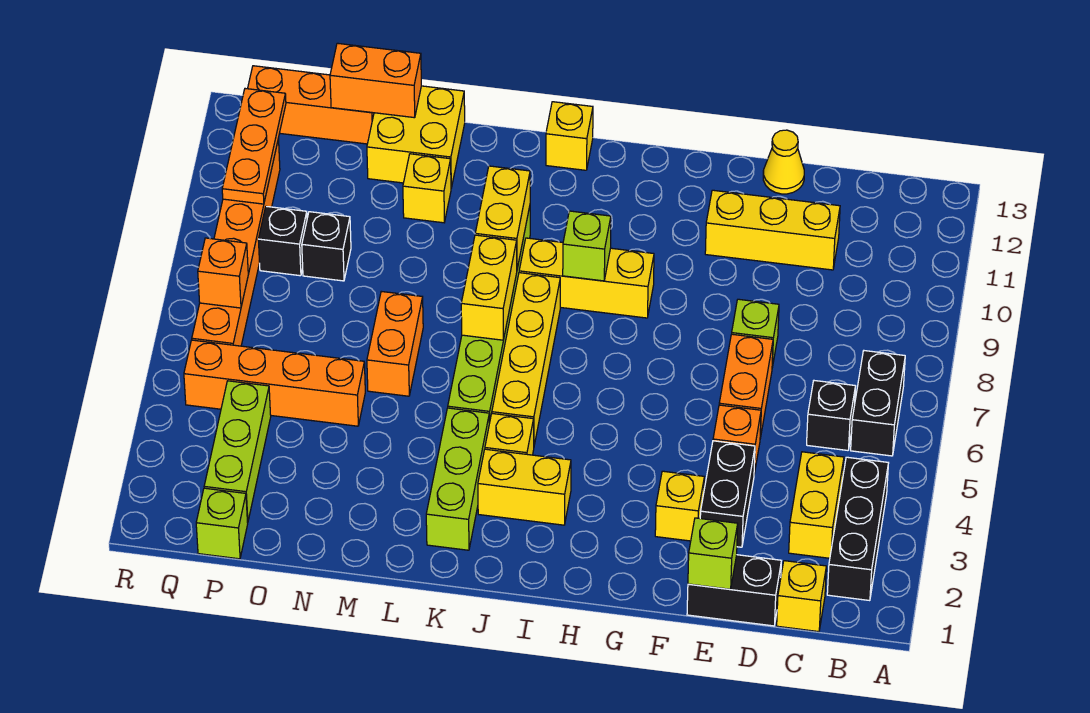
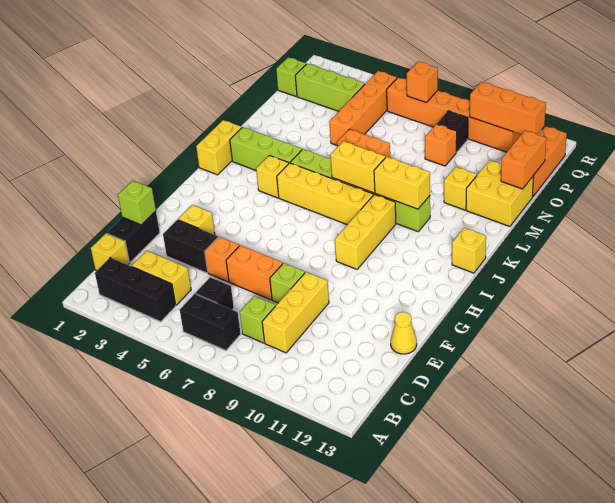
yellow 1x3 brick [705,190,840,270] -> yellow 1x3 brick moved to [262,272,329,353]
yellow 1x2 brick [478,449,571,525] -> yellow 1x2 brick moved to [196,120,242,175]
lime 1x1 brick [563,211,611,281] -> lime 1x1 brick moved to [240,296,276,343]
black 1x1 brick [302,212,351,281] -> orange 1x1 brick [425,124,457,166]
orange 1x3 plate [222,89,286,204] -> orange 1x3 brick [470,82,546,134]

